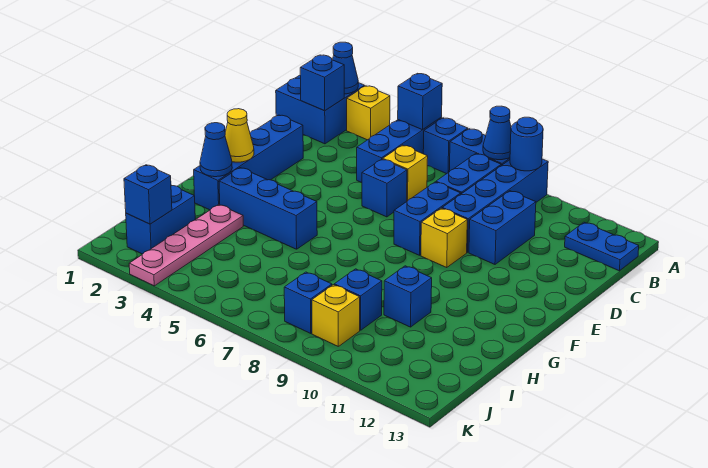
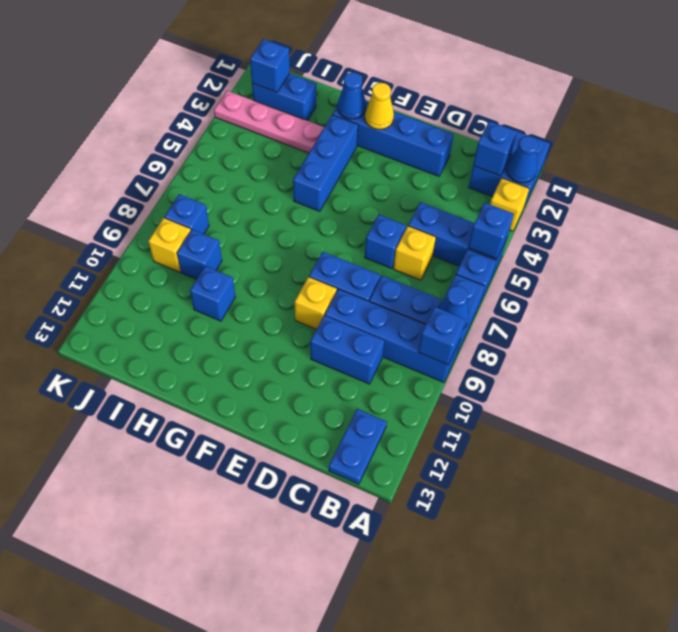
blue 1x1 round brick [510,117,543,171] -> blue 1x1 brick [418,307,465,365]

